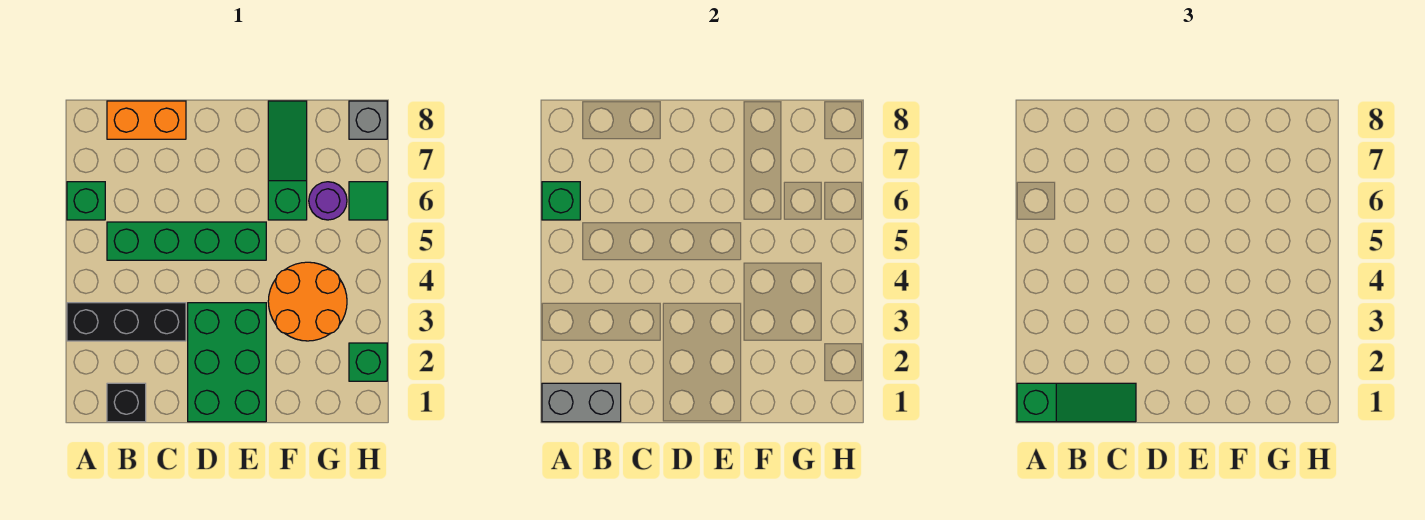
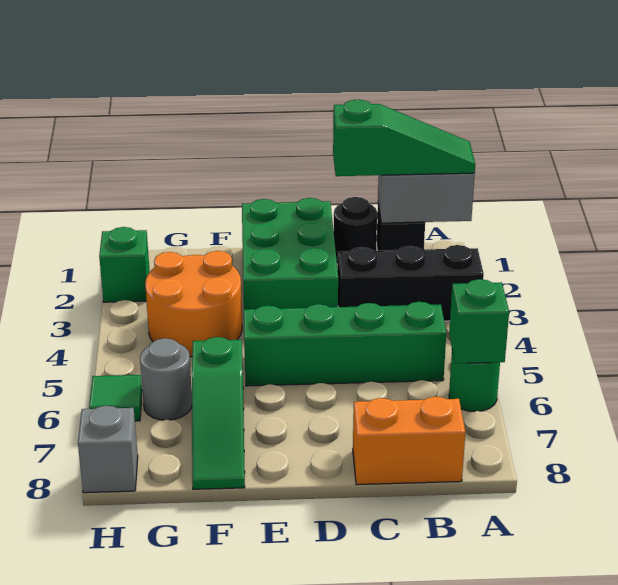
green 1x3 slope [1017,383,1136,422] -> green 1x3 slope turned to [333,100,475,176]
green 1x1 brick [67,182,105,220] -> green 1x1 round brick [449,351,500,412]
none -> black 1x1 round brick [334,197,377,264]
purple 1x1 round brick [309,182,347,220] -> grey 1x1 round brick [140,338,192,420]

